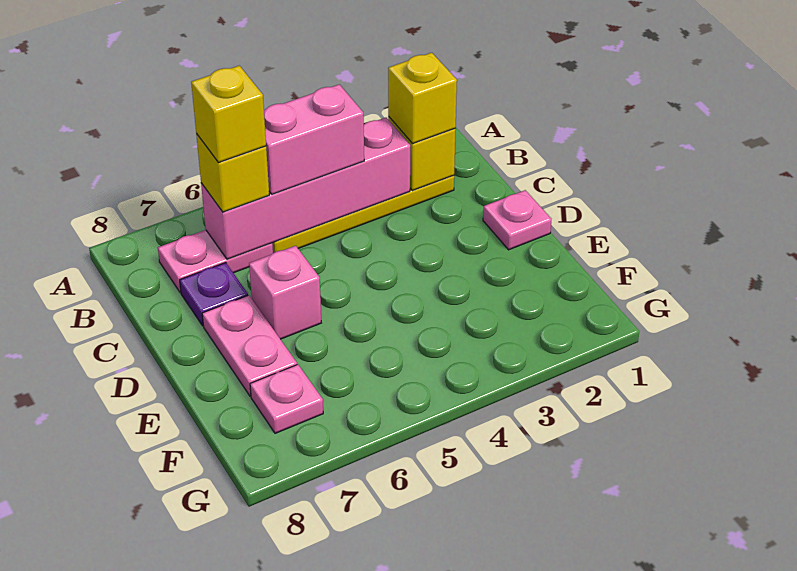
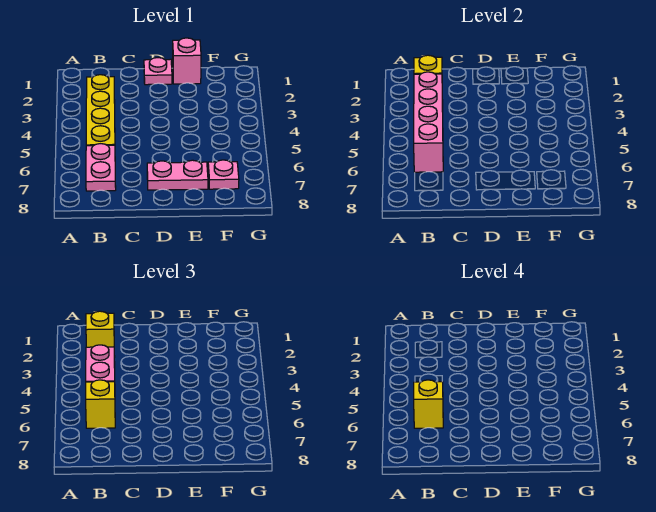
purple 1x1 plate [180,262,248,326] -> none
pink 1x1 brick [249,246,321,339] -> pink 1x1 brick moved to [173,38,201,84]

